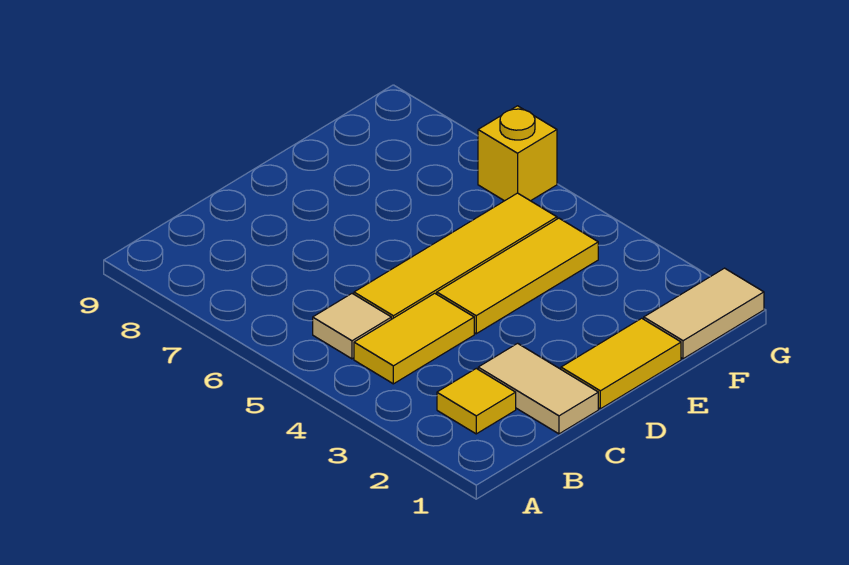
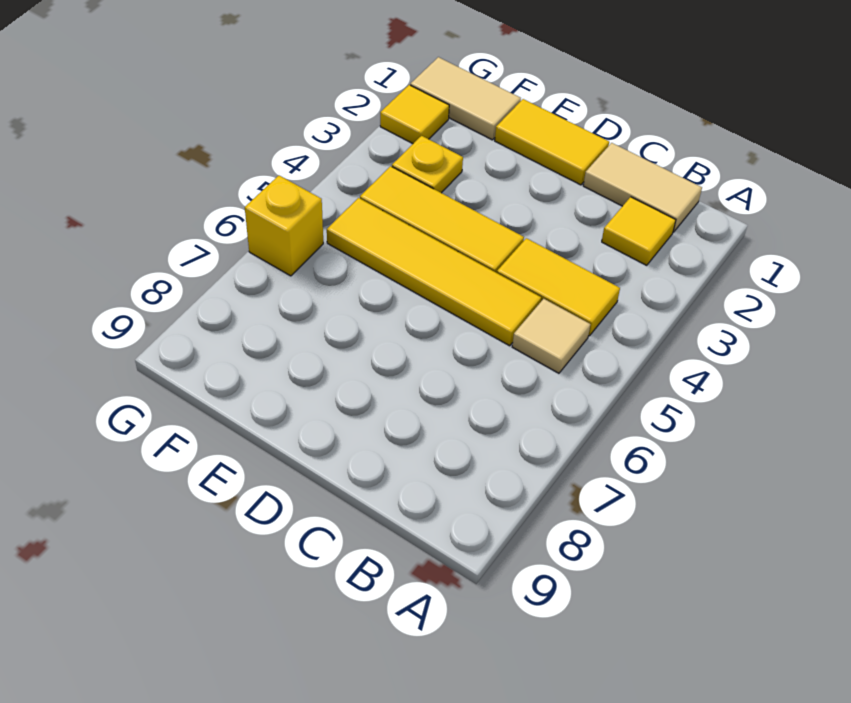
tan 1x2 tile [478,343,598,434] -> tan 1x2 tile turned to [583,143,702,232]
none -> yellow 1x1 plate [392,136,463,193]
none -> yellow 1x1 tile [380,85,449,144]

